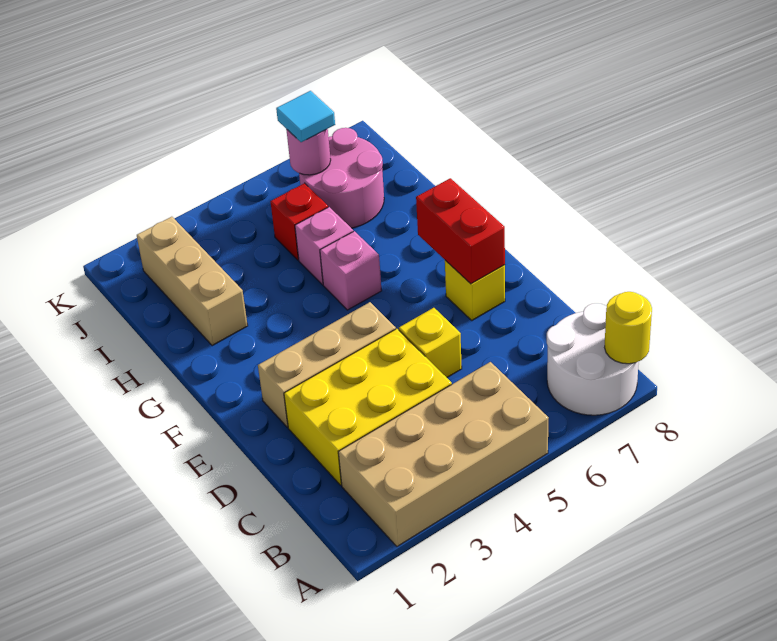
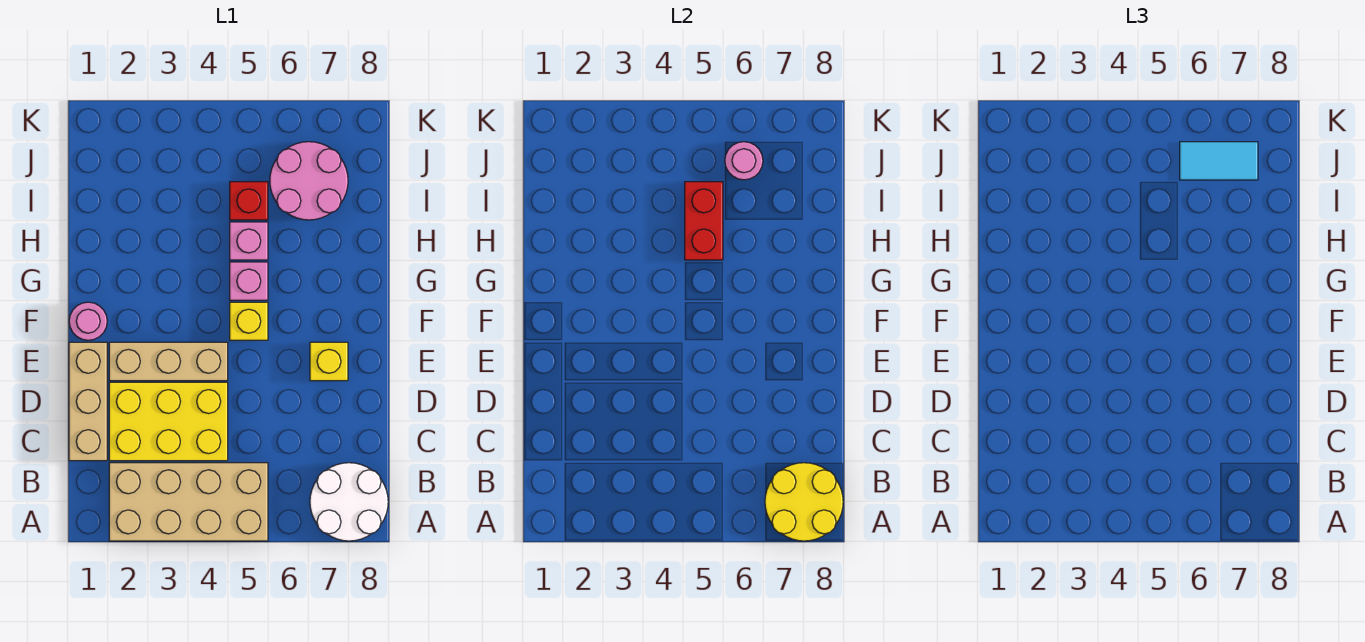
yellow 1x1 round brick [605,292,652,364] -> yellow 2x2 round brick [765,463,843,541]
yellow 1x1 brick [399,308,462,377] -> yellow 1x1 brick moved to [230,302,268,340]
red 1x2 brick [416,178,505,284] -> red 1x2 brick moved to [685,182,723,260]
none -> pink 1x1 round brick [69,302,107,340]
tan 1x3 brick [137,217,248,346] -> tan 1x3 brick moved to [69,342,107,461]
cyan 1x1 tile [276,91,335,142] -> cyan 1x2 tile [1180,142,1258,180]

